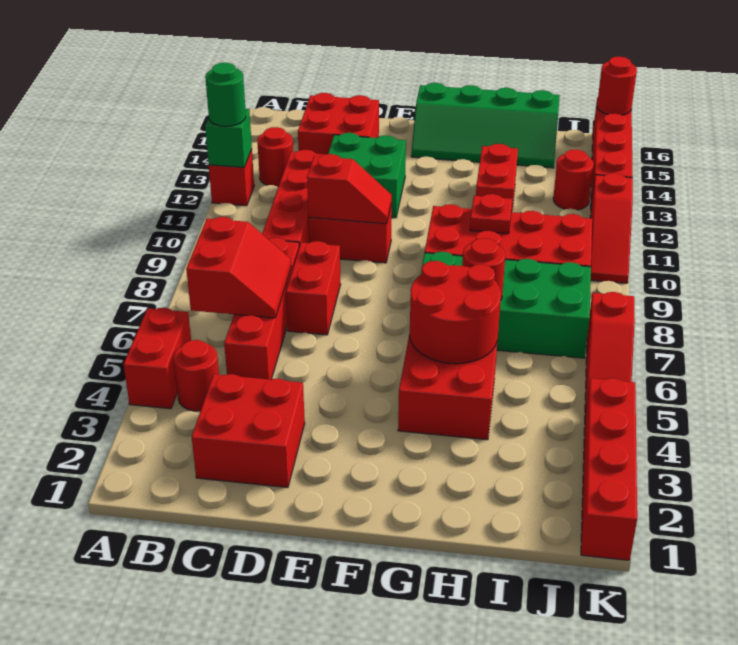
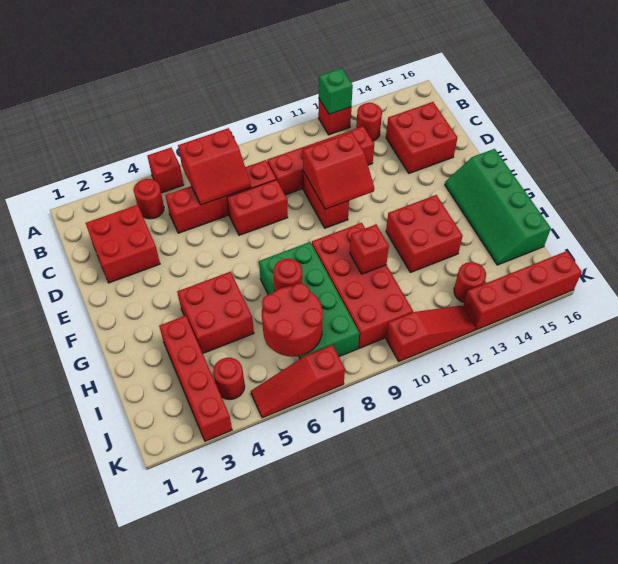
red 1x2 brick [123,308,191,409] -> red 1x1 brick [148,148,184,193]
green 1x1 round brick [205,63,246,126] -> none
red 1x2 slope [307,154,392,224] -> red 2x2 slope [303,132,374,209]
green 2x2 brick [328,133,406,218] -> none
red 2x2 round brick [410,261,501,364] -> red 2x2 round brick moved to [262,283,323,357]
red 1x1 plate [470,194,512,234] -> red 1x1 brick [350,225,389,274]
red 1x2 brick [476,144,518,212] -> red 2x2 brick [386,195,463,272]
red 1x4 brick [581,378,637,560] -> red 1x4 brick turned to [159,316,232,441]
red 1x3 slope [590,173,633,283] -> red 1x3 slope turned to [386,306,476,361]
red 1x1 round brick [597,57,637,115] -> red 1x1 round brick moved to [213,358,245,399]

